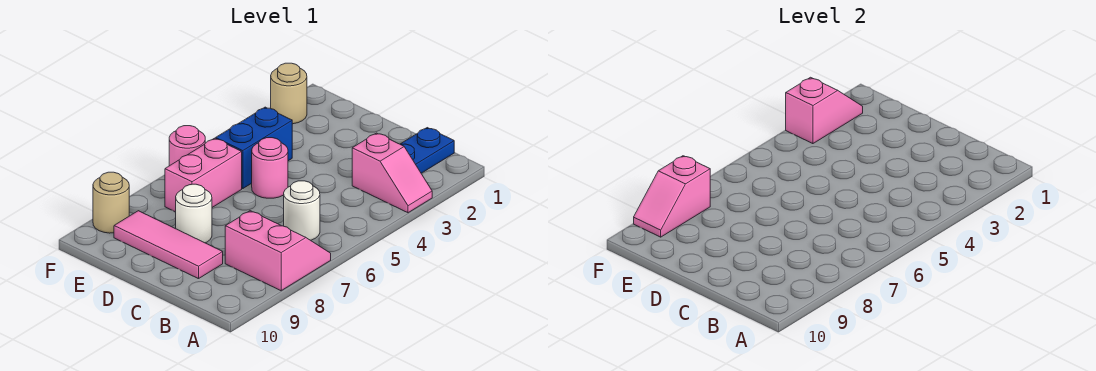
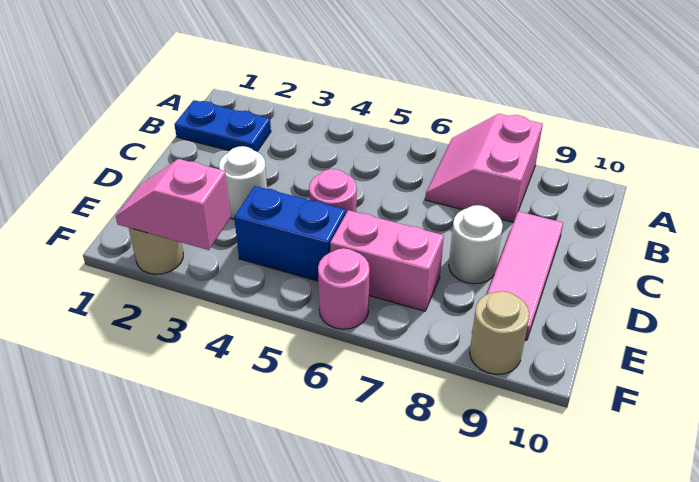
pink 1x2 slope [352,133,432,213] -> none
white 1x1 round brick [284,181,320,240] -> white 1x1 round brick moved to [219,146,267,219]
pink 1x2 slope [634,156,710,237] -> none

